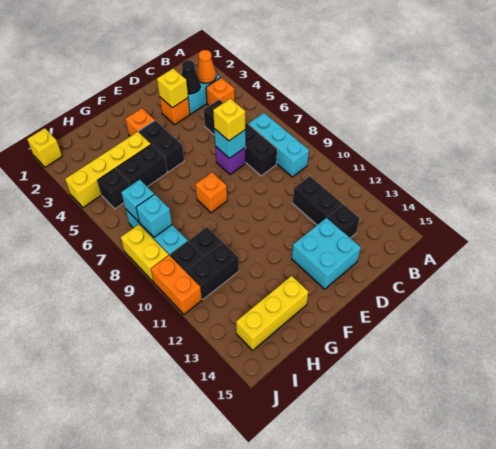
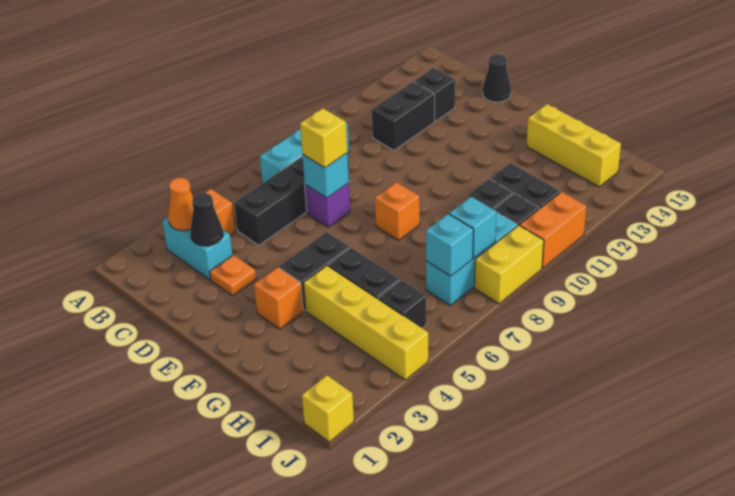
orange 1x1 brick [160,97,190,125] -> orange 1x1 plate [210,255,256,296]
yellow 1x1 brick [157,69,188,108] -> none
cyan 2x2 brick [292,218,361,289] -> none
none -> black 1x1 cone [483,54,511,102]

